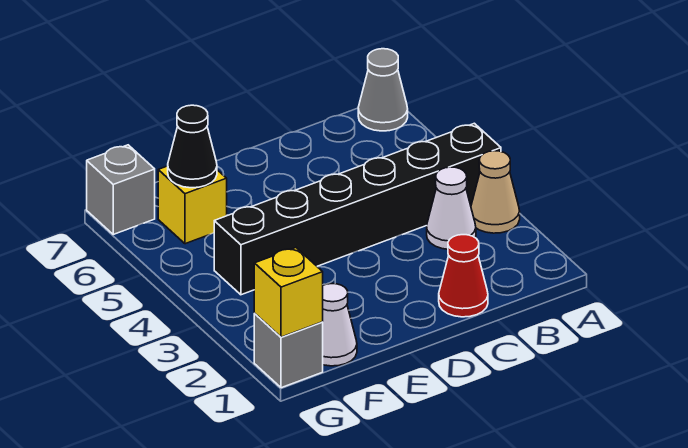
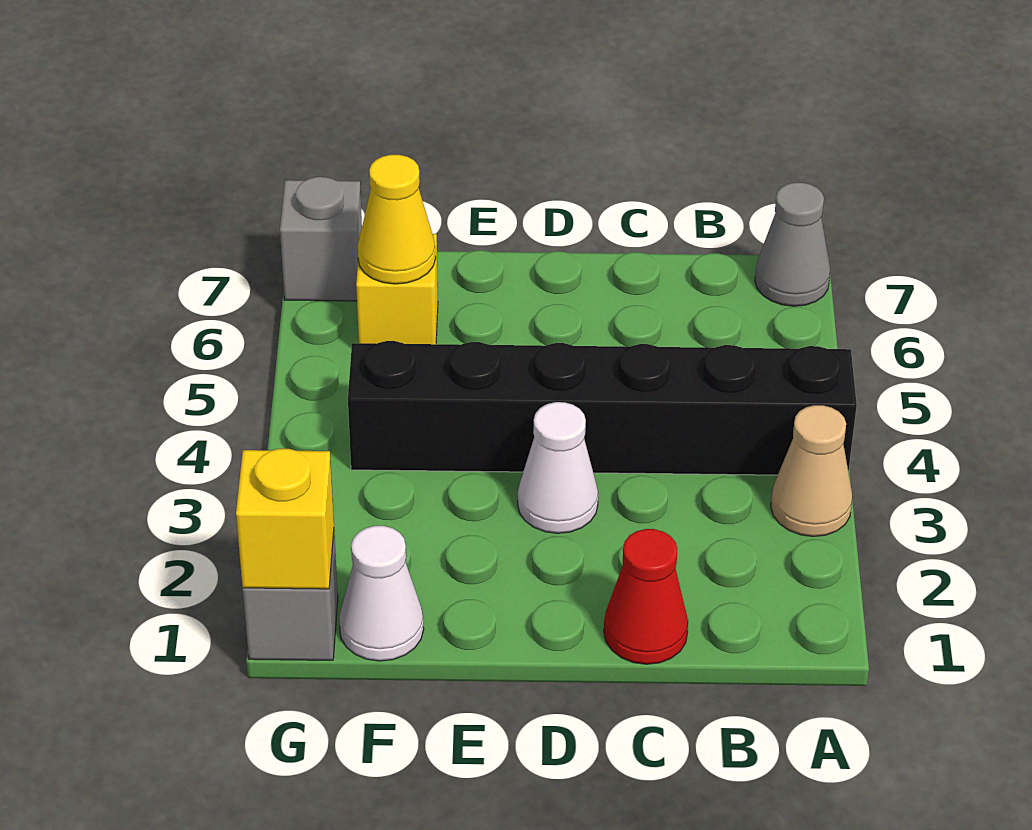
white 1x1 cone [427,167,476,249] -> white 1x1 cone moved to [518,402,598,533]
black 1x1 cone [168,105,217,188] -> yellow 1x1 cone [358,155,436,284]

